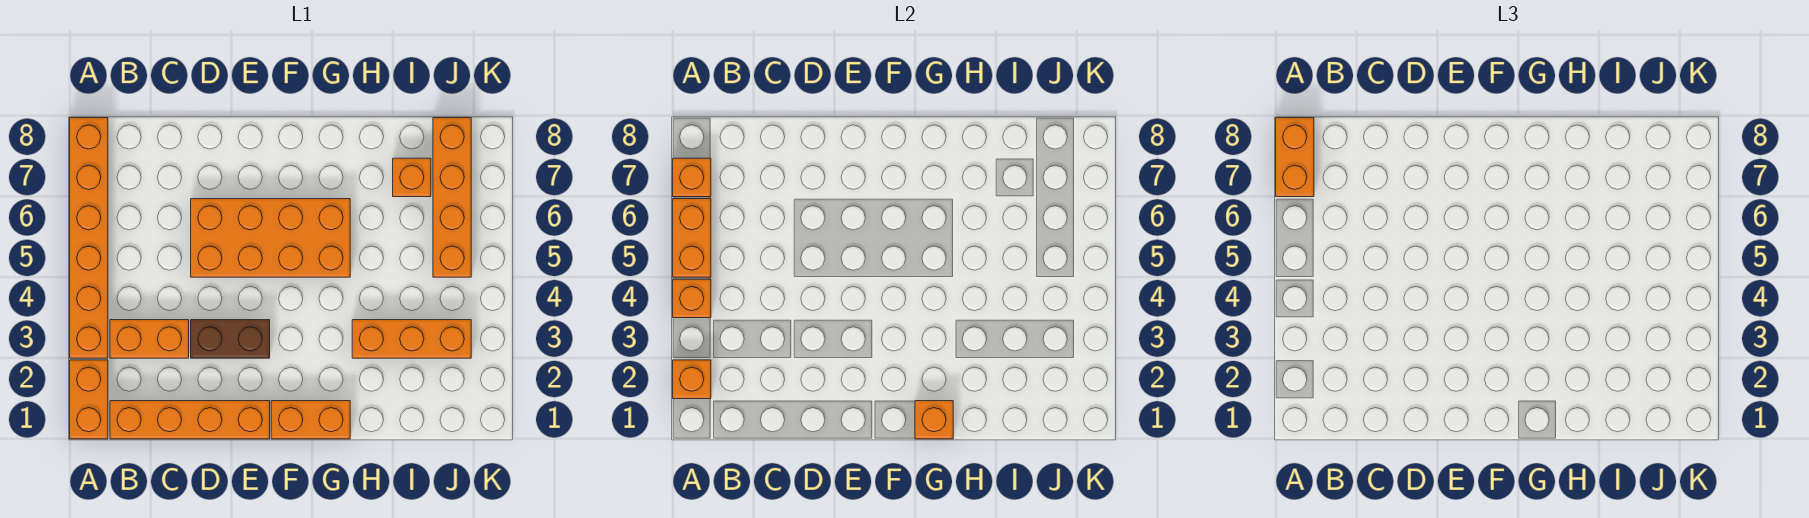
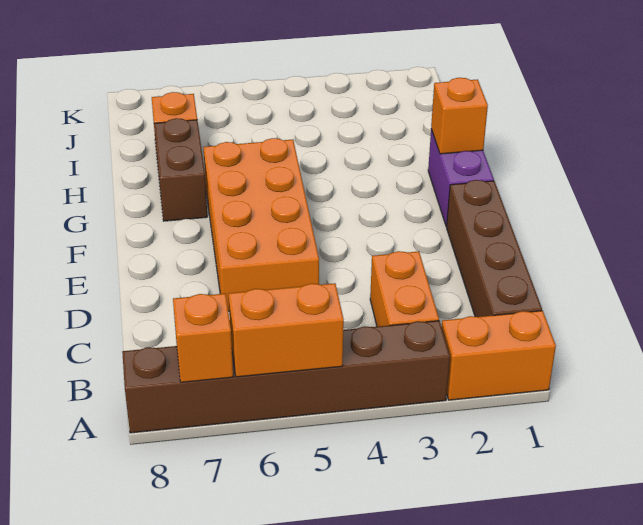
orange 1x1 brick [673,360,711,399] -> none
orange 1x6 brick [70,118,108,358] -> brown 1x6 brick [122,321,450,433]
orange 1x1 brick [673,279,711,318] -> none
orange 1x2 brick [1276,118,1314,197] -> none
orange 1x4 brick [110,401,270,439] -> brown 1x4 brick [447,180,542,317]
brown 1x2 brick [191,320,270,358] -> brown 1x2 brick moved to [154,118,207,221]
orange 1x2 brick [271,401,350,439] -> purple 1x2 brick [428,129,494,227]
orange 1x3 brick [352,320,471,358] -> none
orange 1x4 brick [433,118,471,277] -> none

